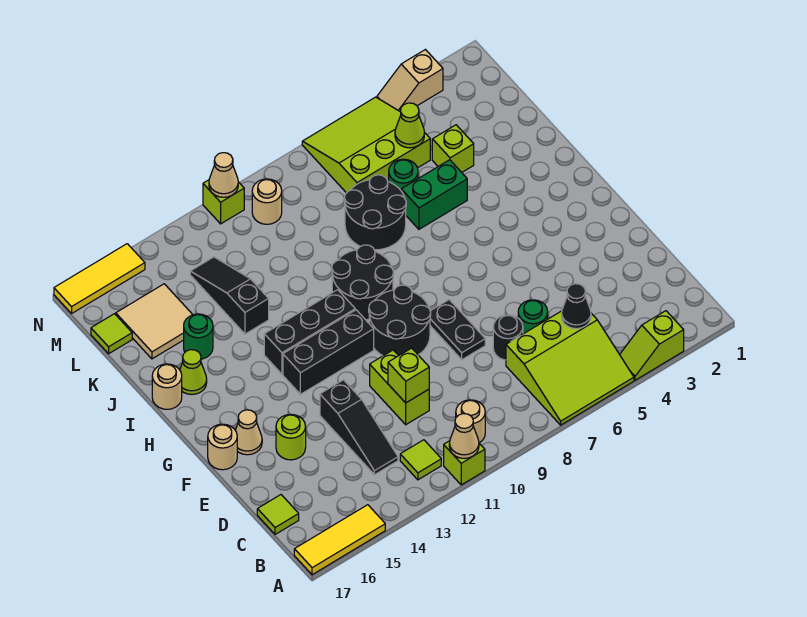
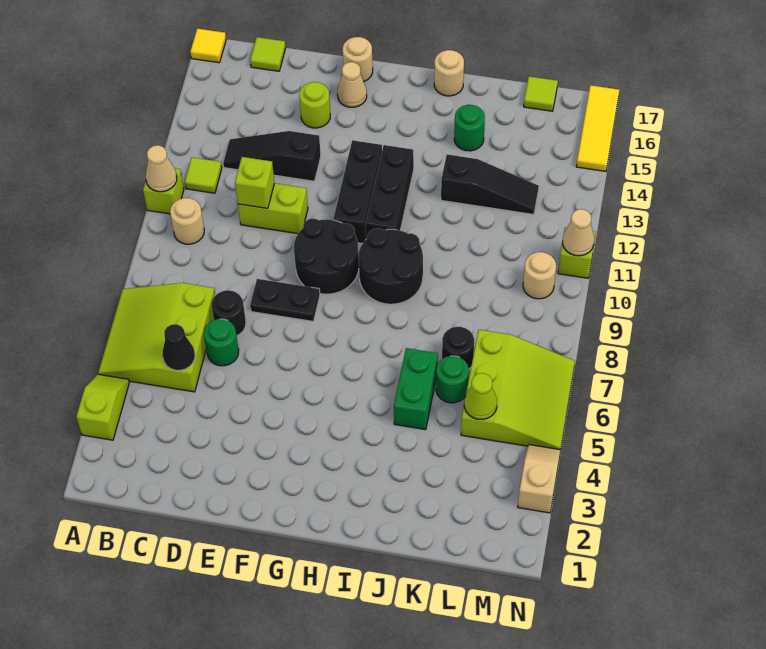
yellow 1x3 tile [294,505,385,575] -> yellow 1x1 tile [190,29,226,63]
lime 1x1 cone [180,350,207,394] -> none
black 2x2 round brick [344,175,406,250] -> black 1x1 round brick [442,327,474,369]
lime 1x1 brick [432,125,474,172] -> none
tan 2x2 tile [116,284,193,359] -> none

